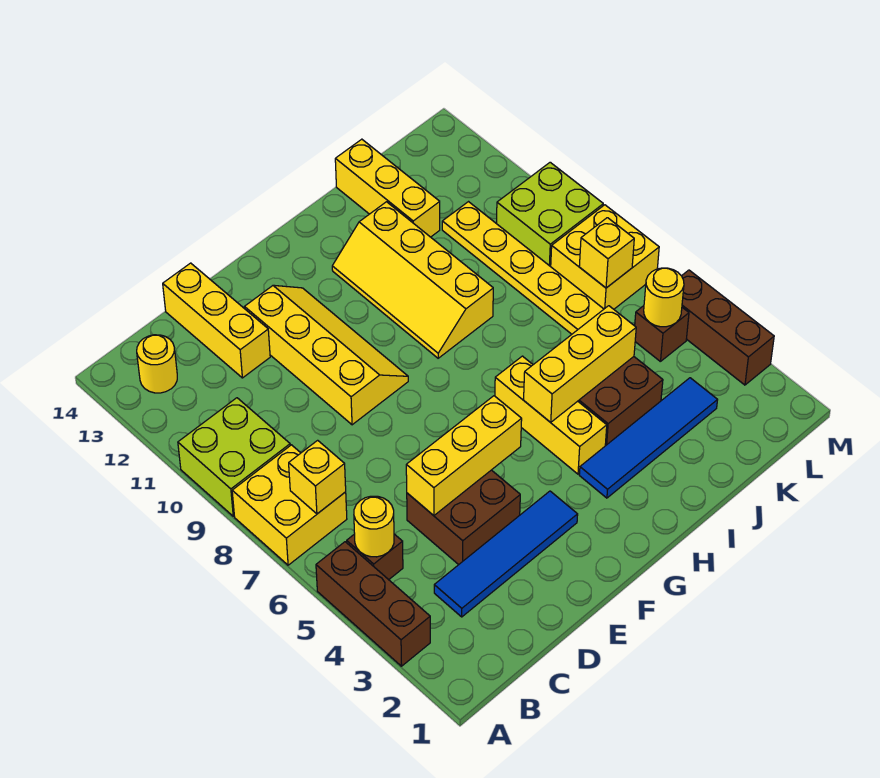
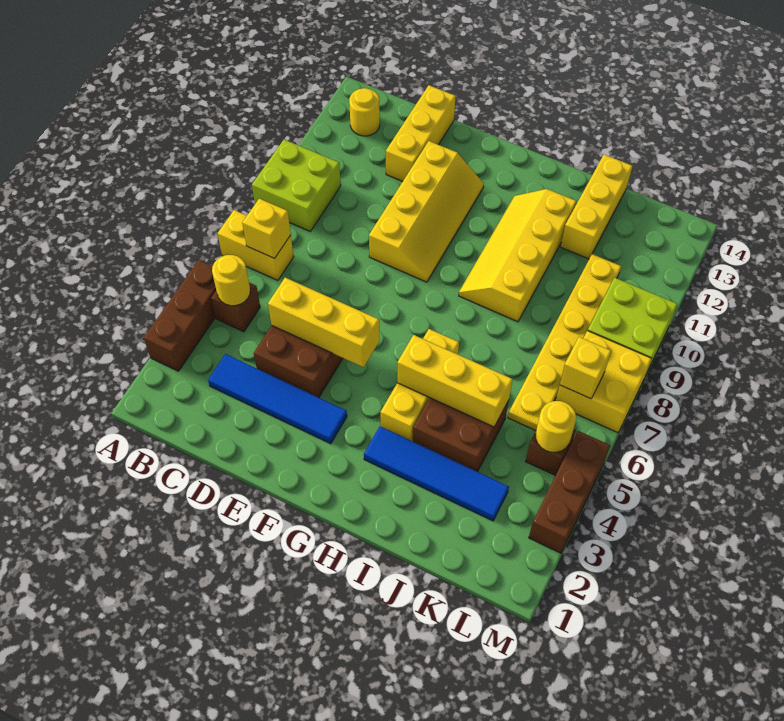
yellow 2x2 brick [232,445,347,565] -> yellow 1x2 brick [217,210,294,280]

